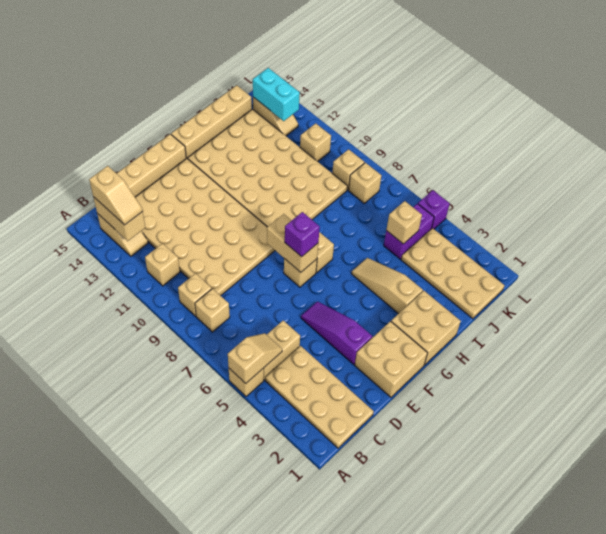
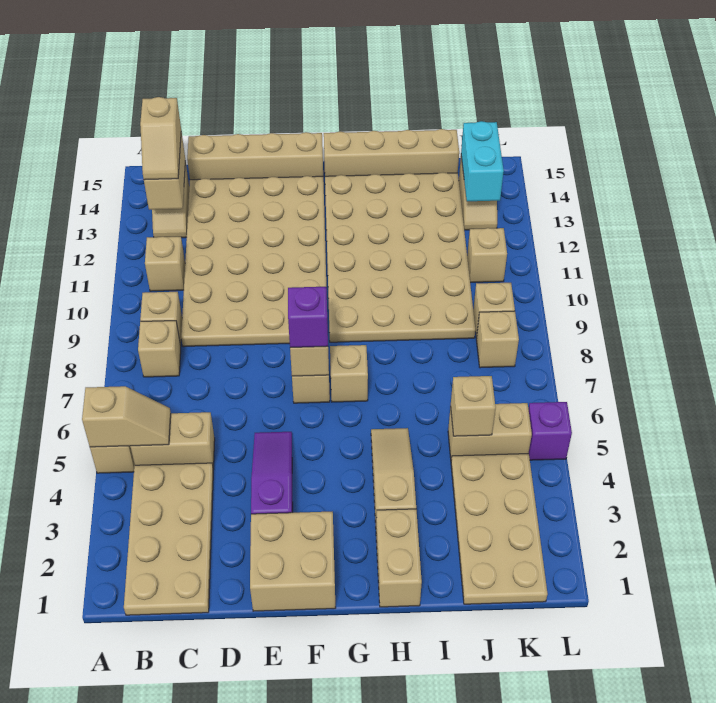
tan 2x2 brick [391,291,461,365] -> tan 1x2 brick [376,509,422,607]
purple 1x2 brick [384,204,434,259] -> tan 1x2 brick [448,403,532,460]

